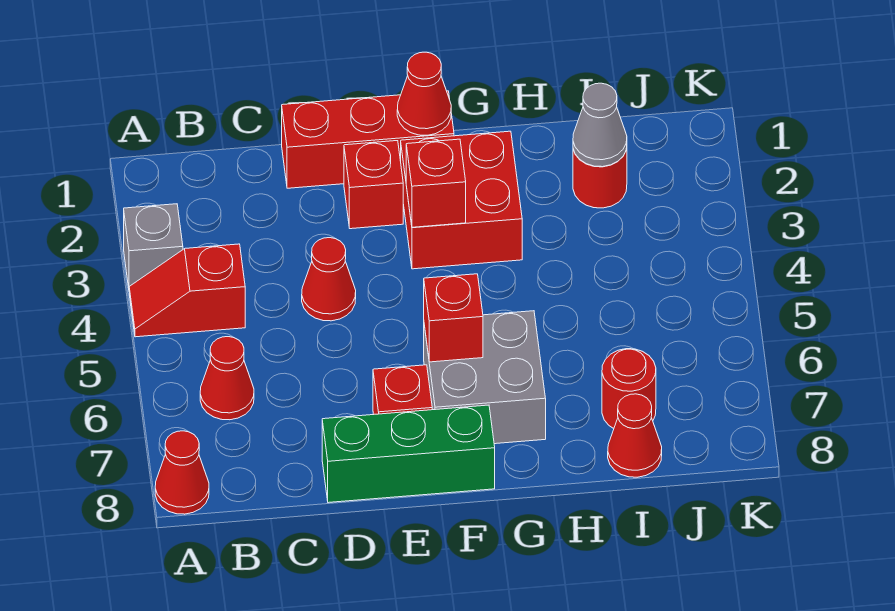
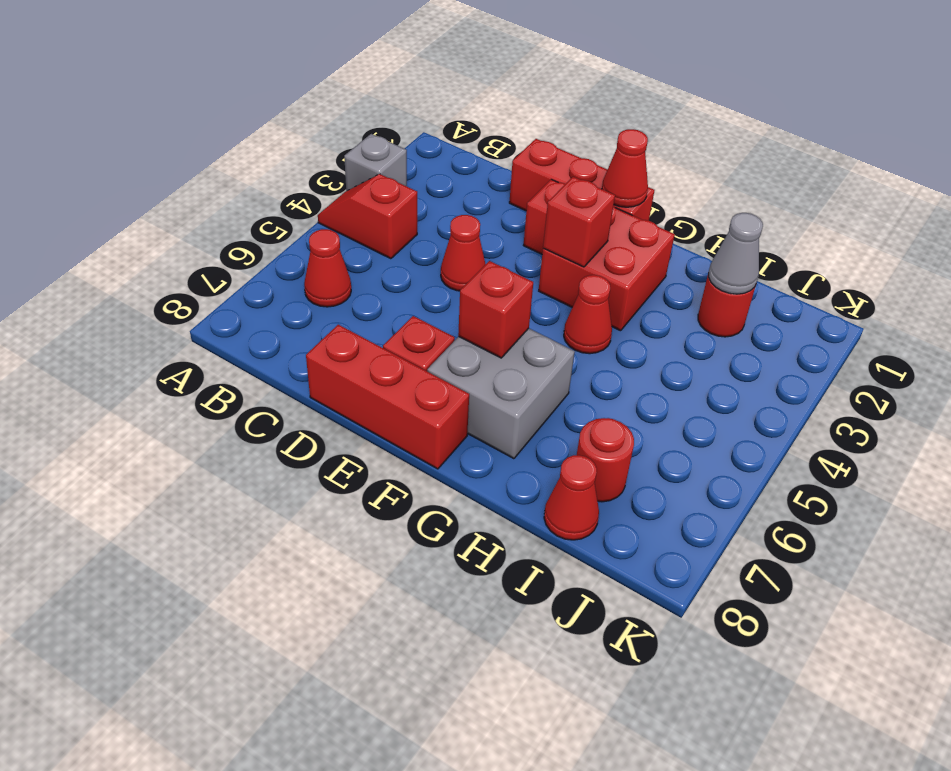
red 1x1 cone [155,431,209,514] -> red 1x1 cone moved to [564,275,612,354]
green 1x3 brick [322,405,495,503] -> red 1x3 brick [306,325,469,469]

